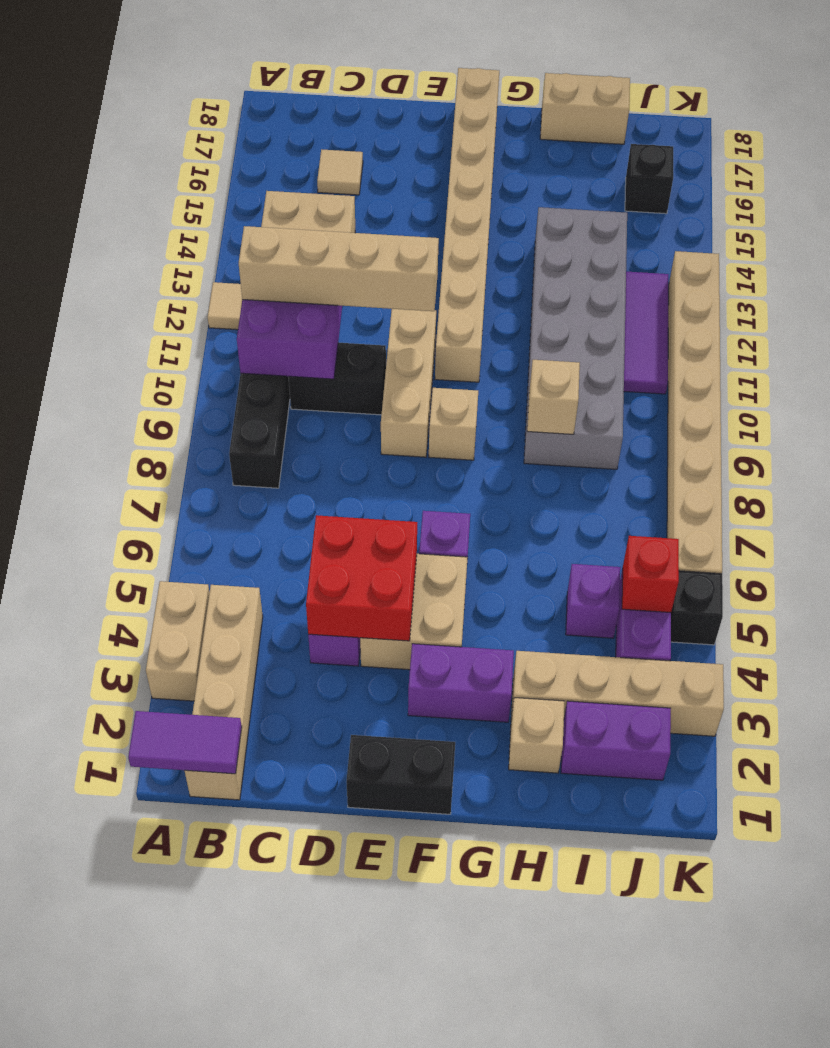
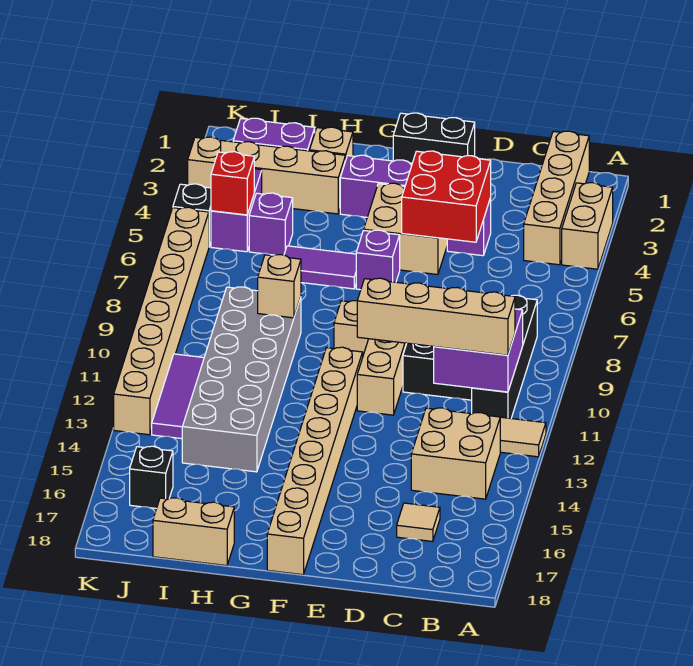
purple 1x2 tile [128,711,242,774] -> purple 1x2 tile moved to [284,246,356,289]

